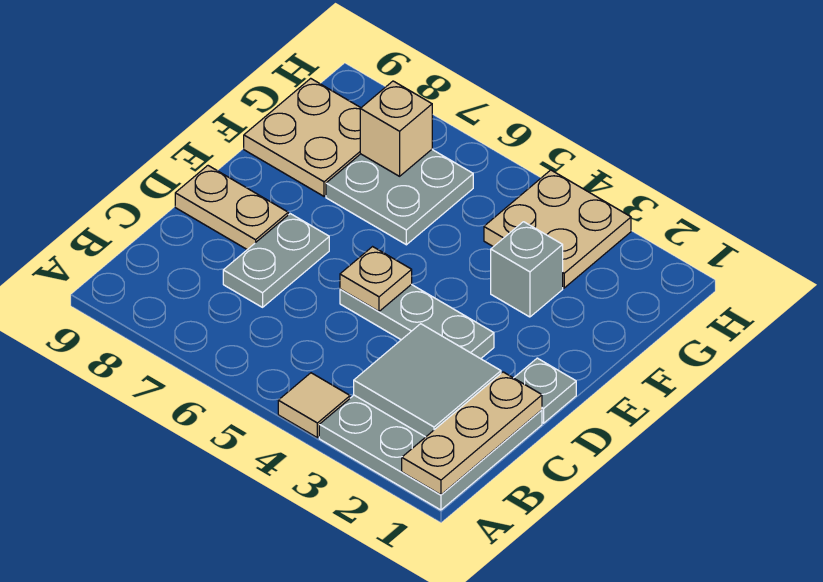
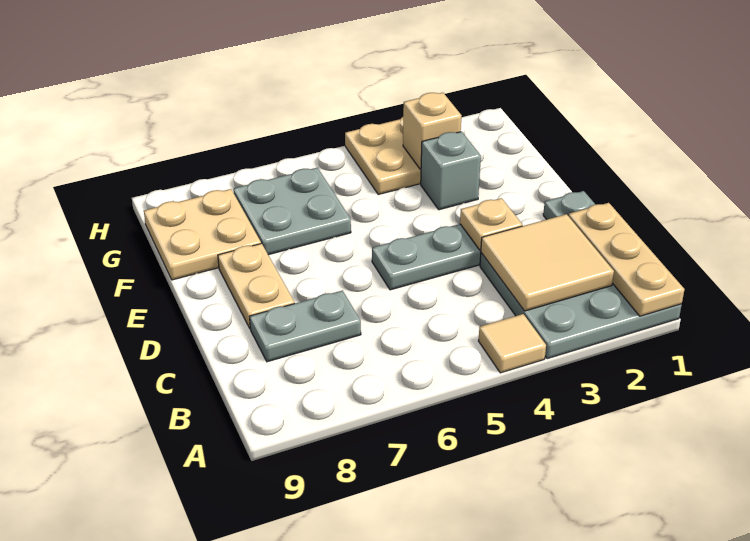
grey 2x2 tile [354,324,501,437] -> tan 2x2 tile [481,214,614,311]
grey 1x2 plate [223,214,329,307] -> grey 1x2 plate turned to [250,290,361,362]
tan 1x1 plate [340,247,412,311] -> tan 1x1 plate moved to [460,198,522,250]
tan 1x2 plate [175,166,288,250] -> tan 1x2 plate turned to [218,244,295,328]
tan 1x1 brick [360,81,432,176] -> tan 1x1 brick moved to [403,93,462,169]

